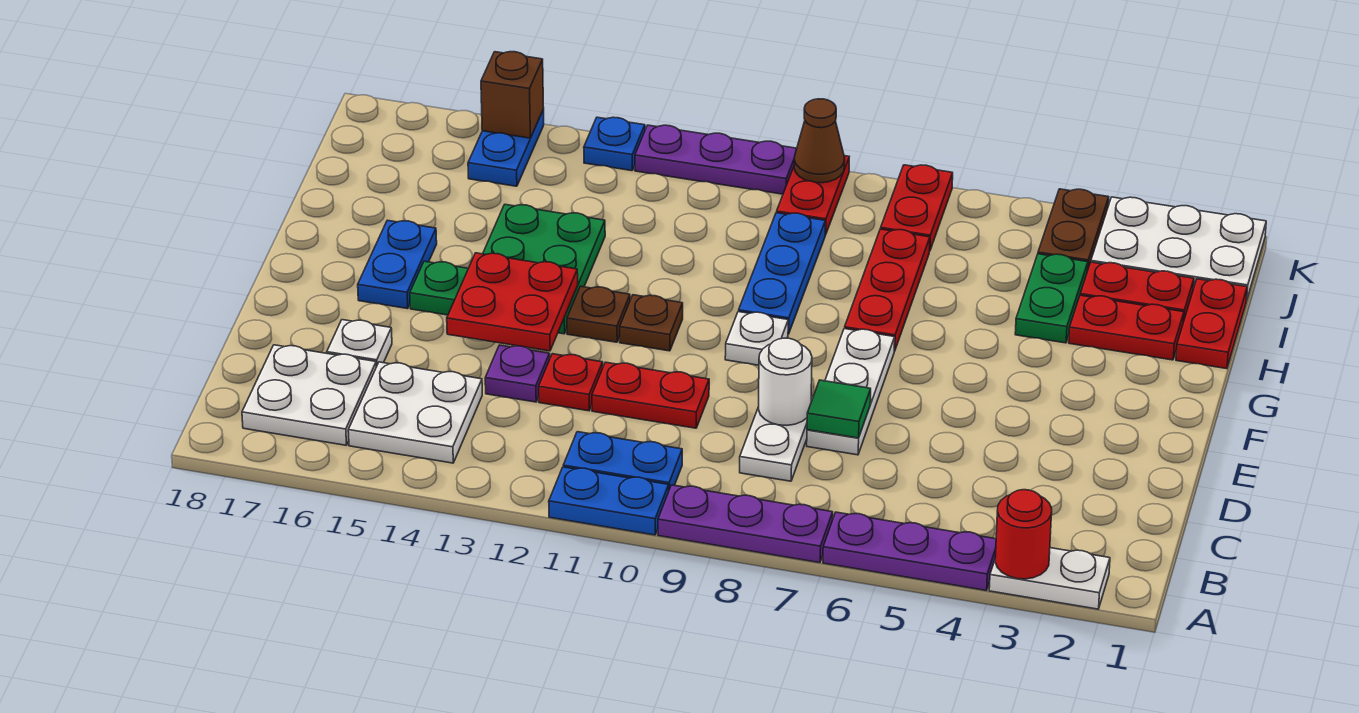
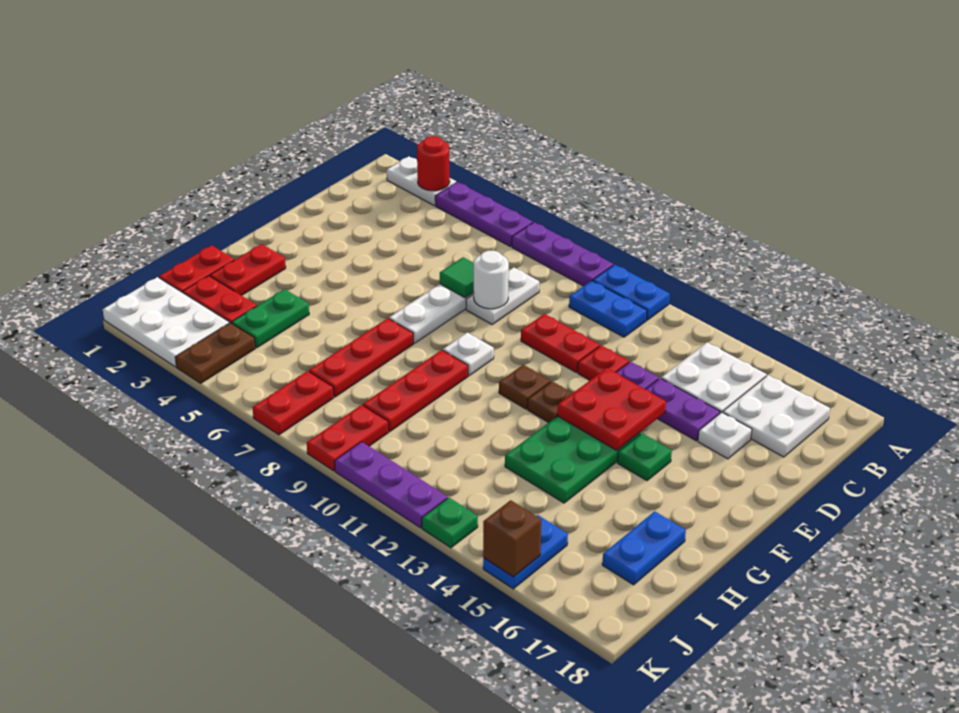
none -> purple 1x2 plate [646,378,720,441]
blue 1x2 plate [358,220,437,309] -> blue 1x2 plate moved to [602,511,686,585]
blue 1x3 plate [739,213,825,334] -> red 1x3 plate [363,350,468,431]
red 1x2 plate [1069,295,1184,360] -> red 1x2 plate turned to [210,244,286,296]
brown 1x1 cone [794,99,845,183] -> none
blue 1x1 plate [584,117,645,171] -> green 1x1 plate [422,498,478,548]

